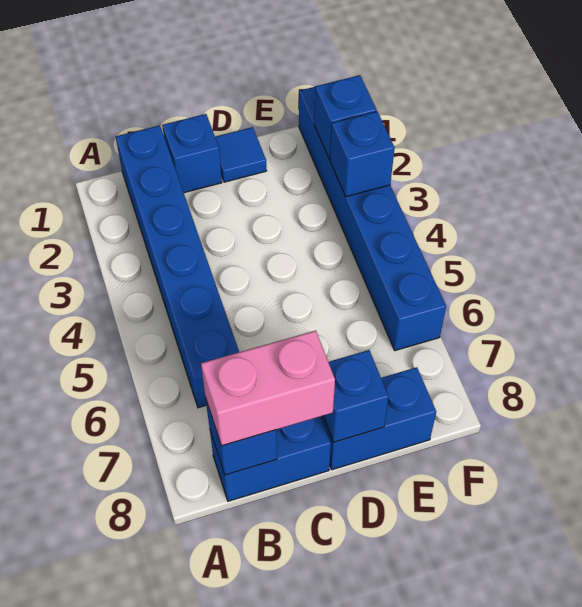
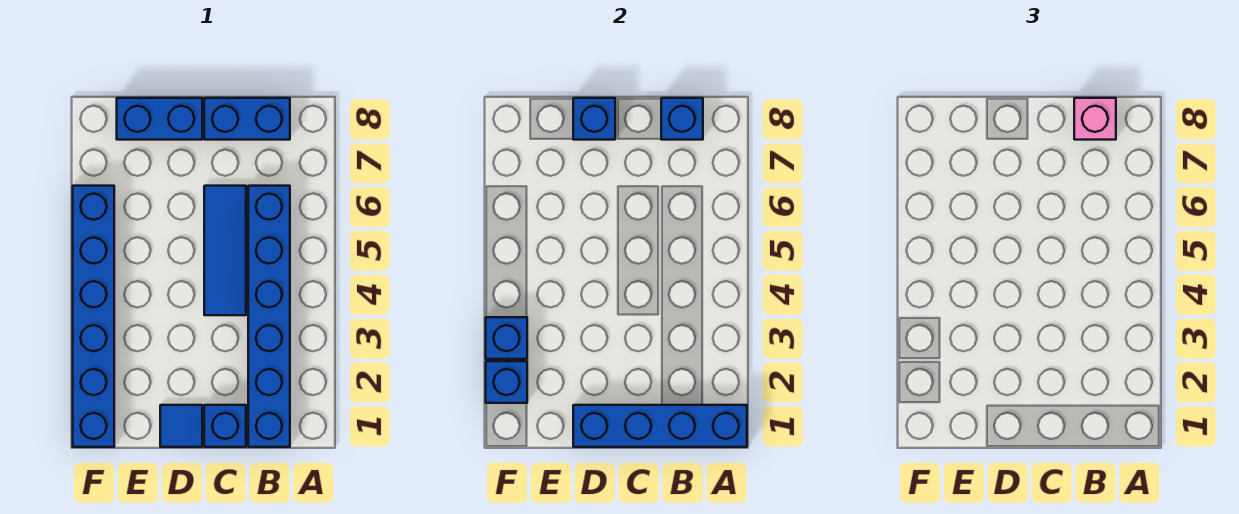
none -> blue 1x4 brick [573,405,747,447]
pink 1x2 brick [201,331,335,446] -> pink 1x1 brick [1074,98,1116,140]
none -> blue 1x3 tile [204,186,246,315]

